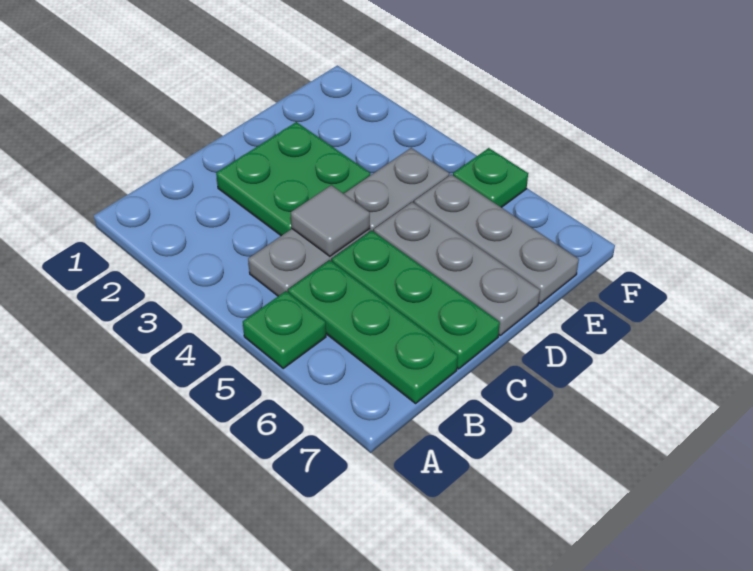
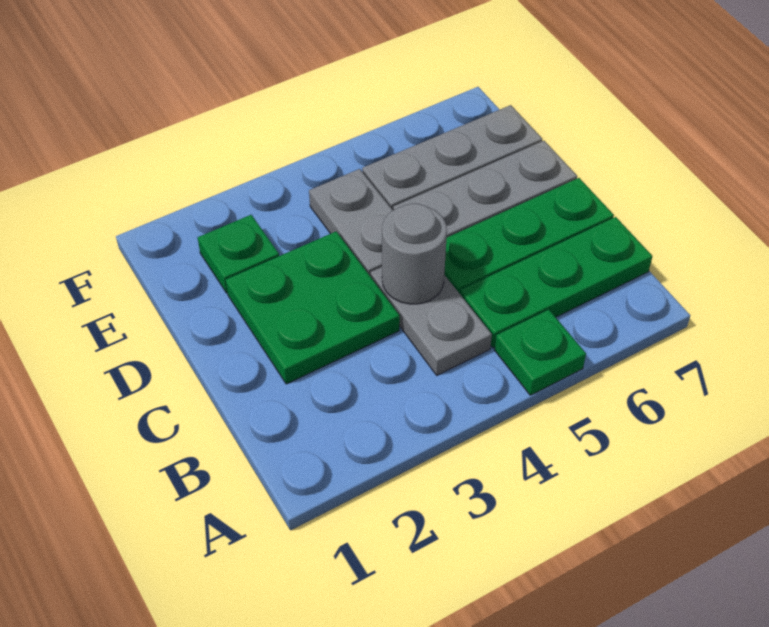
grey 1x1 tile [291,185,370,256] -> grey 1x1 round brick [382,204,447,304]
green 1x1 plate [453,148,528,207] -> green 1x1 plate moved to [198,215,279,293]

